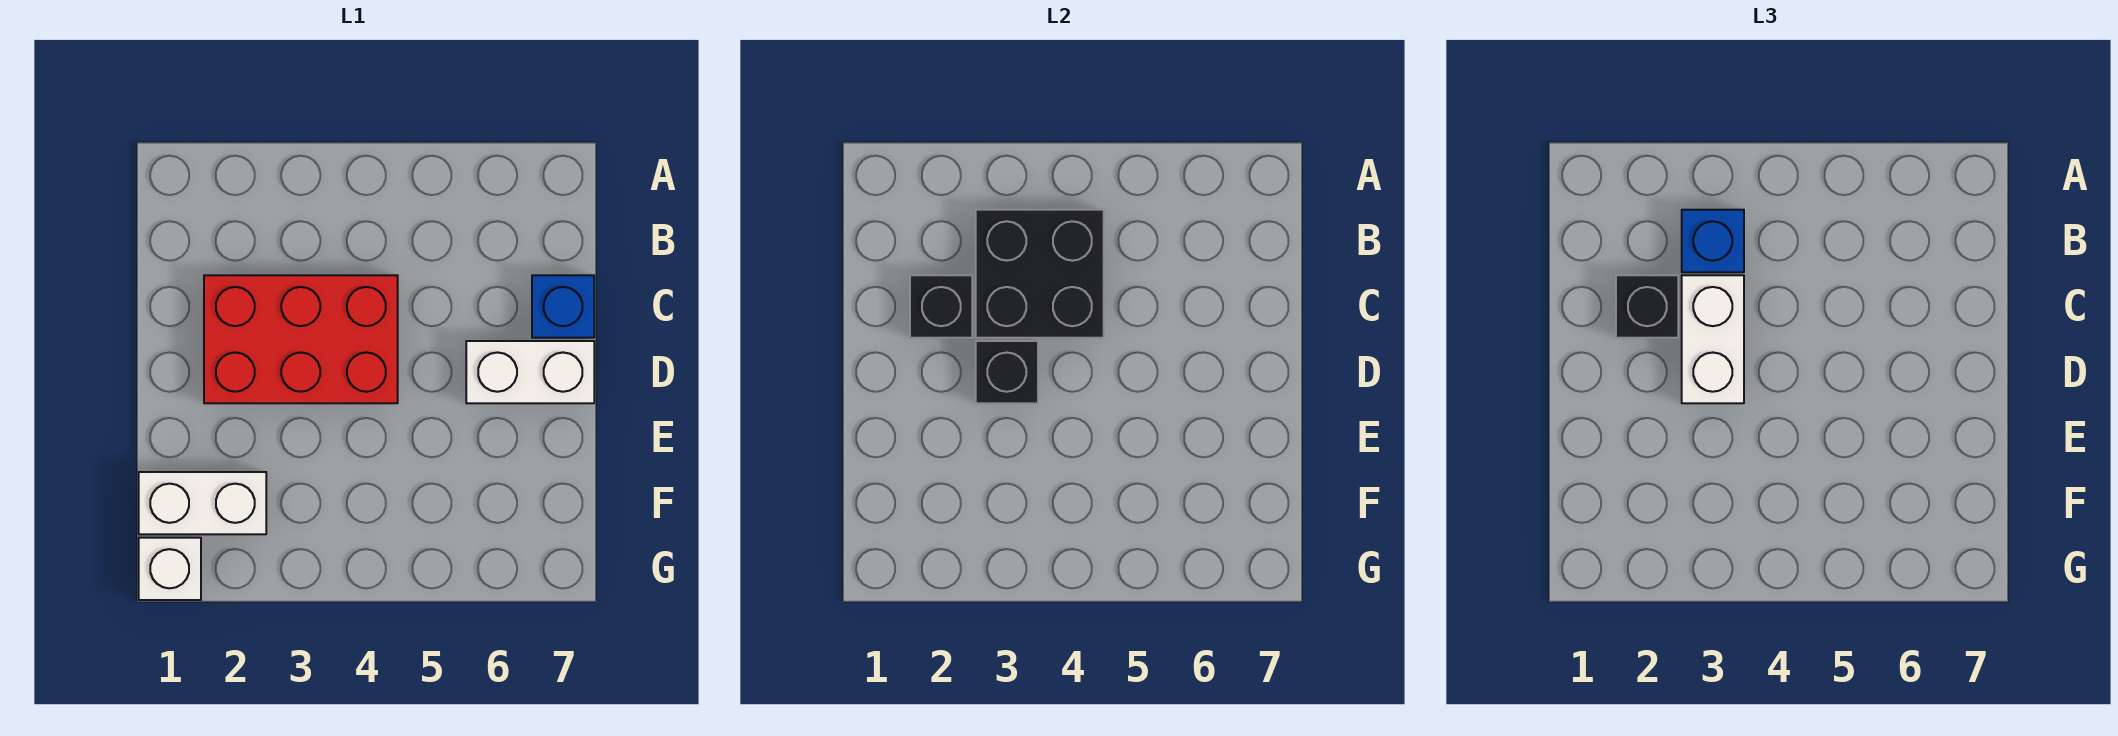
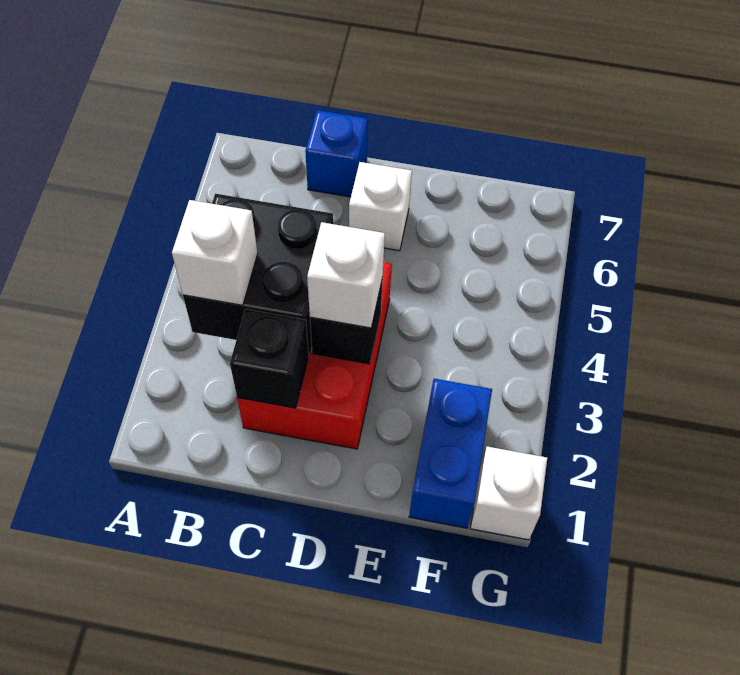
blue 1x1 brick [1682,210,1744,272] -> white 1x1 brick [172,200,258,305]
black 1x1 brick [1616,275,1678,338] -> none
white 1x2 brick [1682,275,1744,403] -> white 1x1 brick [307,222,385,328]
white 1x2 brick [466,341,594,403] -> white 1x1 brick [349,162,412,251]
white 1x2 brick [139,472,266,534] -> blue 1x2 brick [409,379,492,528]

